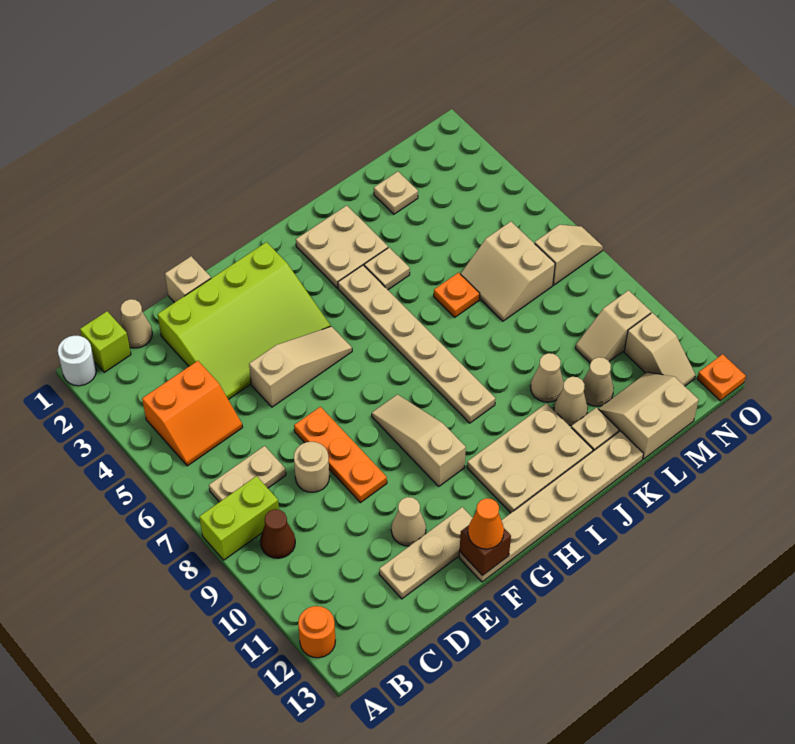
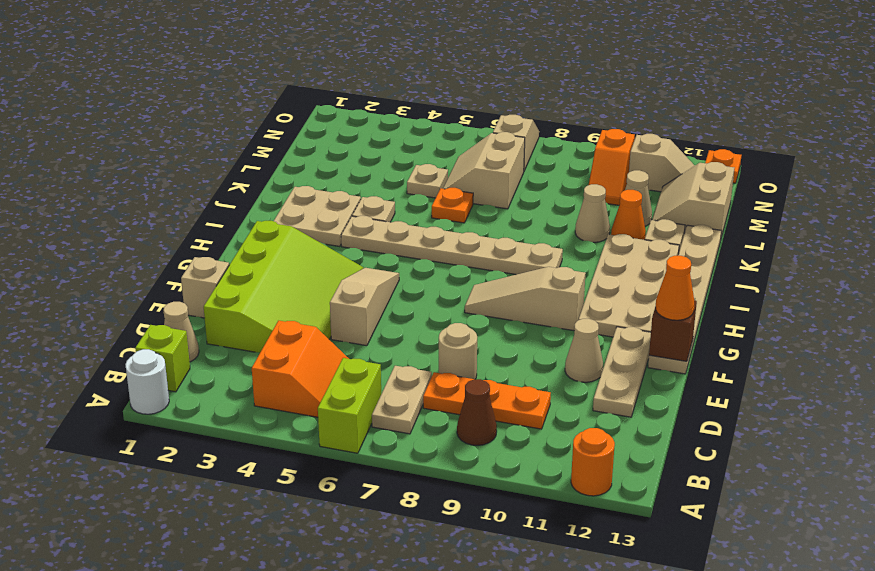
lime 1x2 brick [199,476,279,560] -> lime 1x2 brick moved to [318,358,381,453]
orange 1x3 plate [294,407,387,503] -> orange 1x3 plate moved to [423,372,551,429]
tan 2x3 plate [467,403,593,513] -> tan 2x4 plate [578,234,679,337]
tan 1x1 cone [554,377,588,426] -> orange 1x1 cone [611,190,646,240]
tan 1x1 plate [374,172,418,214] -> tan 1x1 plate moved to [407,164,448,198]
tan 2x2 slope [461,222,555,321] -> tan 2x2 slope turned to [443,132,525,209]
tan 1x2 slope [575,290,651,363] -> orange 1x2 slope [589,129,635,205]

